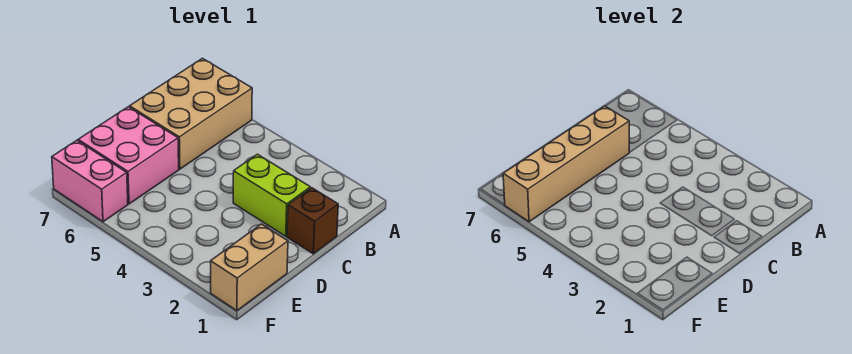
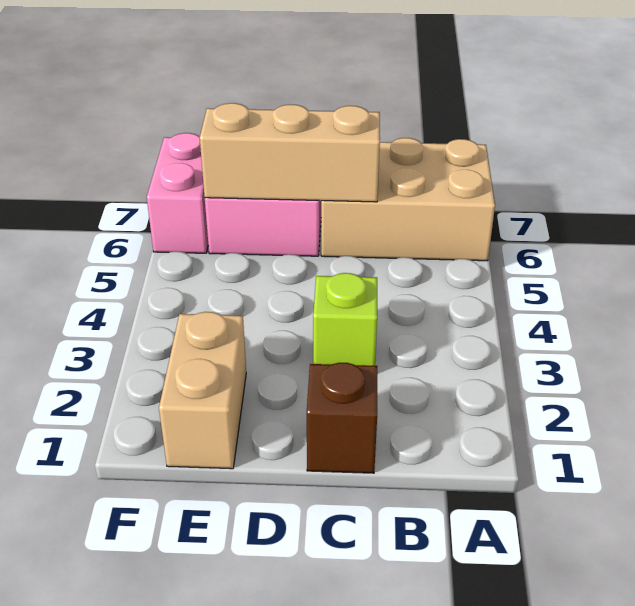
lime 1x2 brick [233,154,310,236] -> lime 1x1 brick [313,273,377,366]
tan 1x4 brick [503,106,629,222] -> tan 1x3 brick [200,103,380,202]
tan 1x2 brick [211,224,288,311] -> tan 1x2 brick turned to [159,312,246,469]

